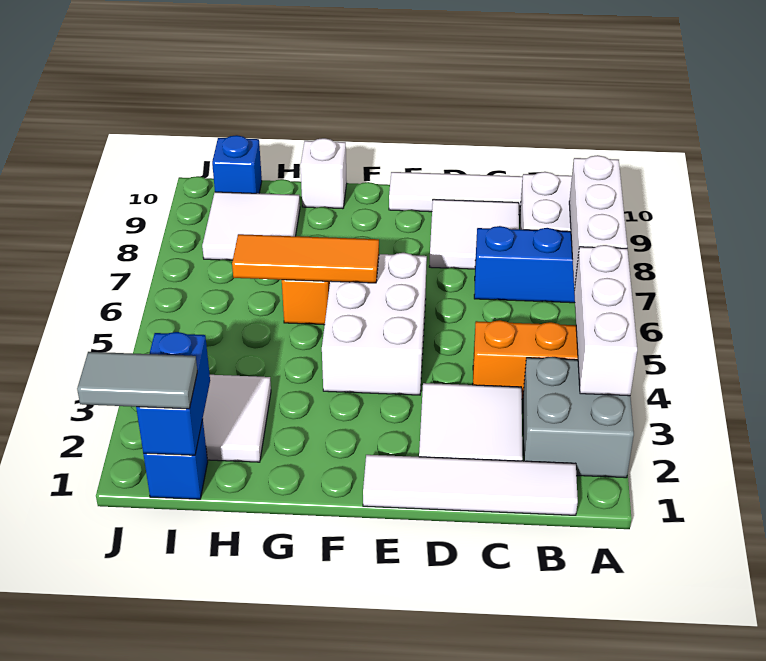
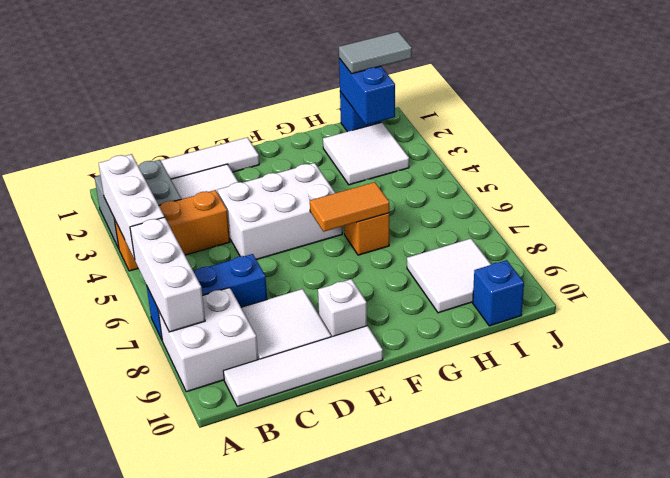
white 2x3 brick [322,253,427,395] -> white 2x3 brick turned to [217,163,342,260]
orange 1x3 tile [232,234,379,283] -> orange 1x2 tile [310,182,389,232]
white 1x1 brick [300,138,347,209] -> white 1x1 brick moved to [318,279,367,337]

